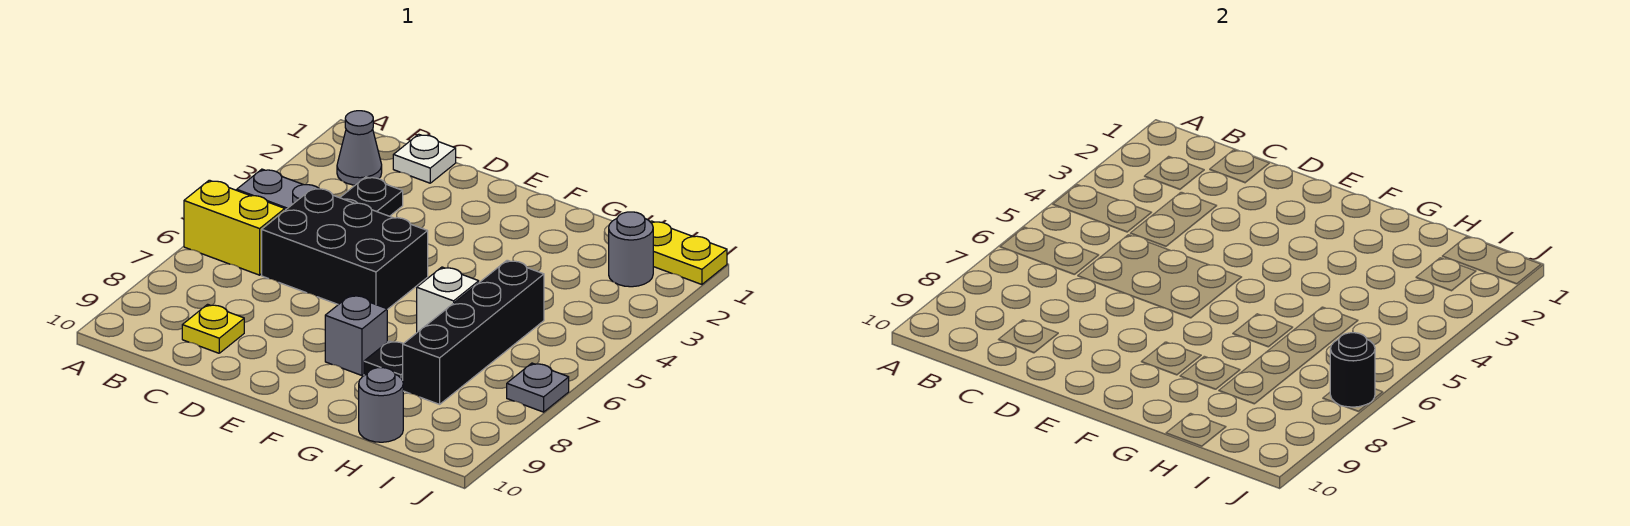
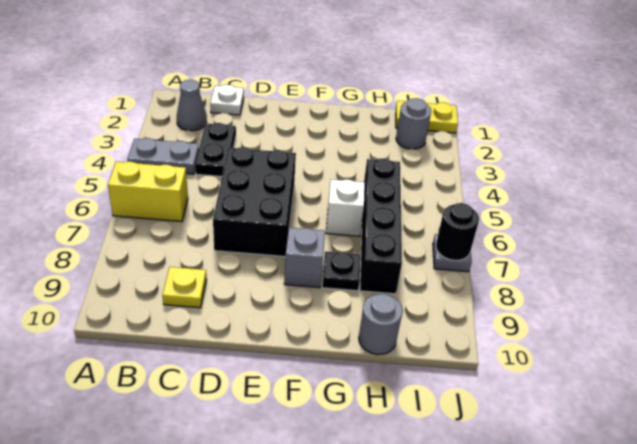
black 2x3 brick [262,188,428,309] -> black 2x3 brick turned to [213,147,296,257]

